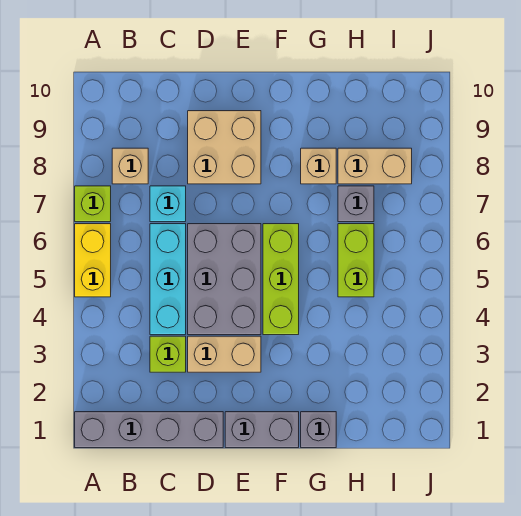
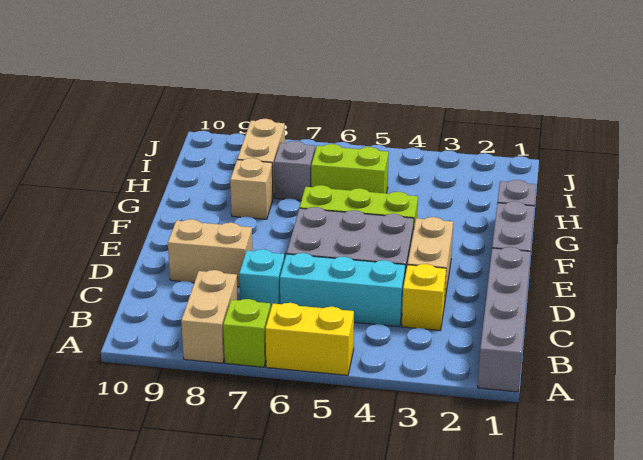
tan 1x1 brick [112,148,148,184] -> tan 1x2 brick [181,270,238,363]
lime 1x1 brick [150,336,186,372] -> yellow 1x1 brick [402,264,446,330]
tan 2x2 brick [188,111,261,184] -> tan 1x2 brick [168,219,253,287]

